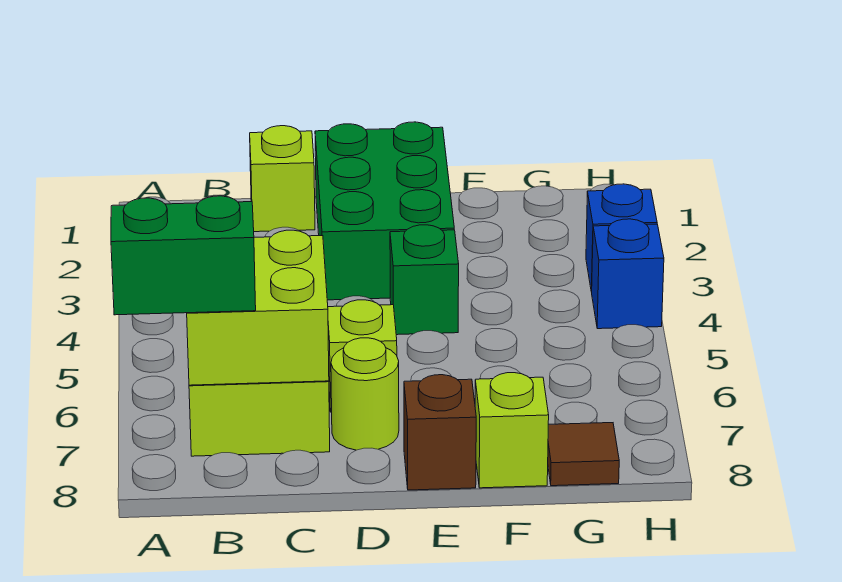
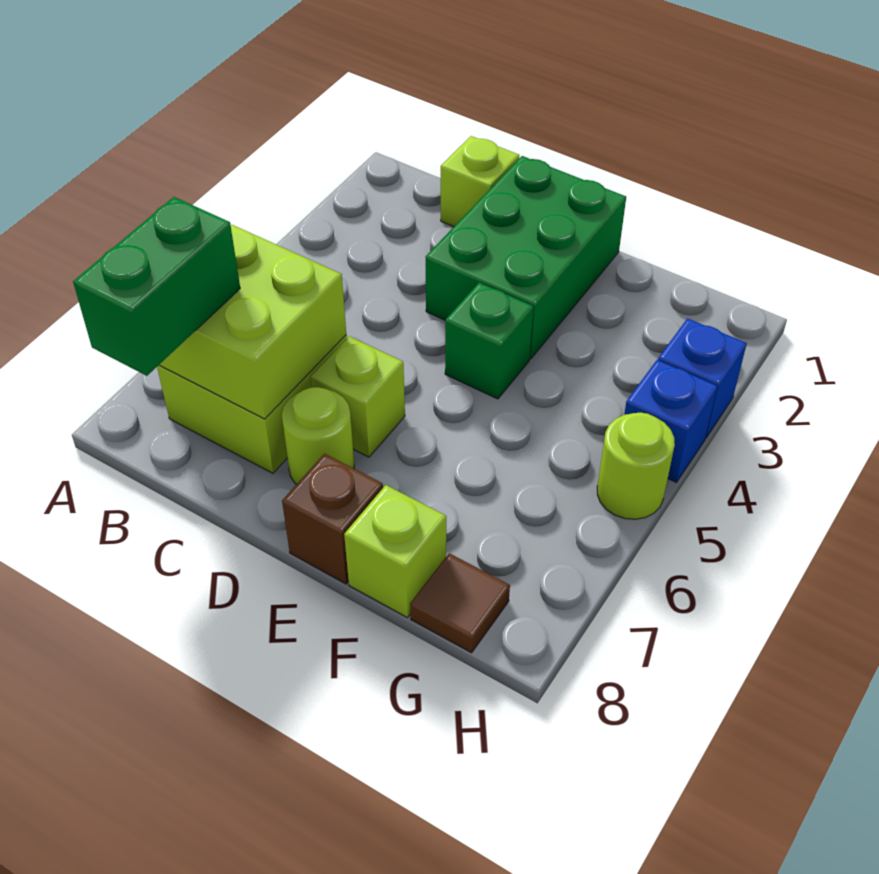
green 1x2 brick [111,196,256,315] -> green 1x2 brick turned to [73,197,240,376]
none -> lime 1x1 round brick [597,413,675,519]

